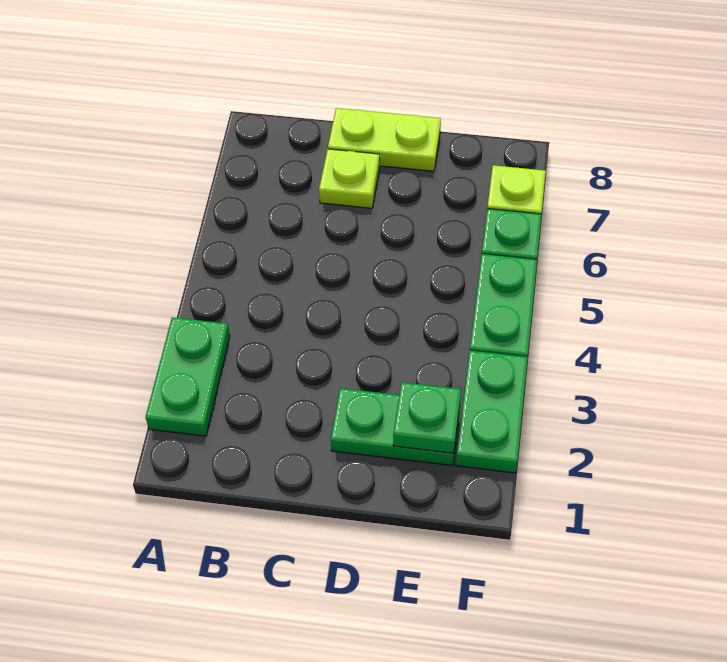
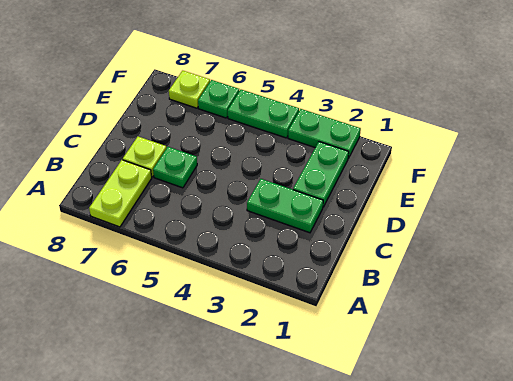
green 1x2 plate [146,317,230,436] -> green 1x2 plate moved to [247,179,323,233]
lime 1x2 plate [328,108,441,171] -> lime 1x2 plate moved to [89,160,152,227]
green 1x1 plate [393,382,461,453] -> green 1x1 plate moved to [153,147,197,188]

